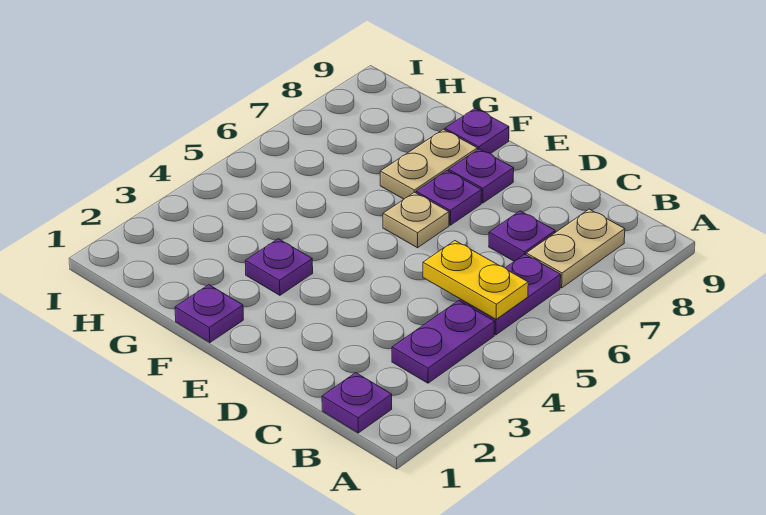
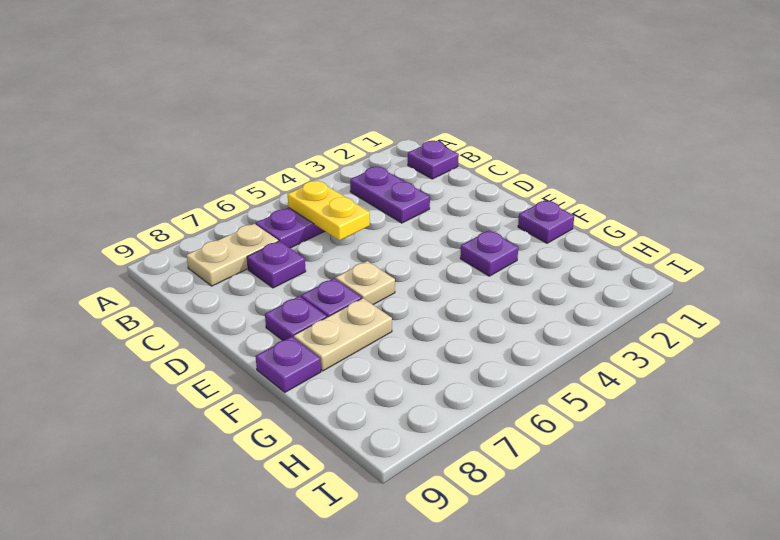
purple 1x2 plate [392,301,495,383] -> purple 1x2 plate turned to [350,167,430,223]

